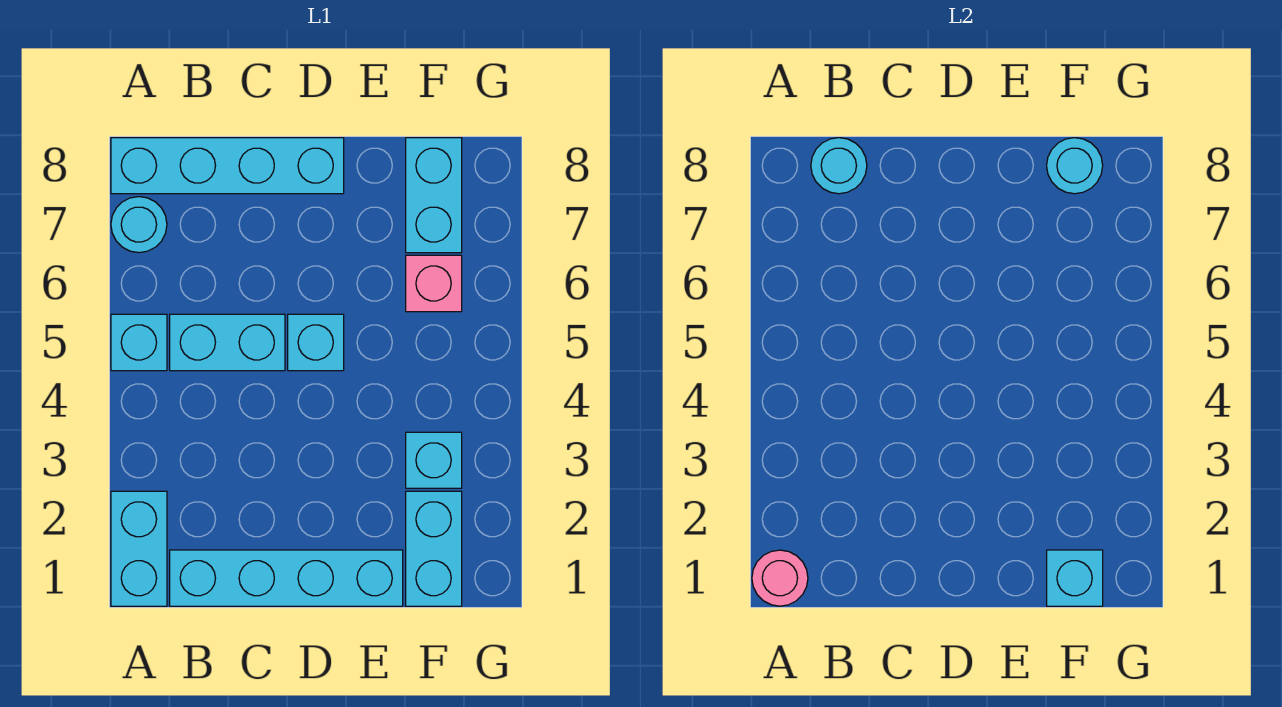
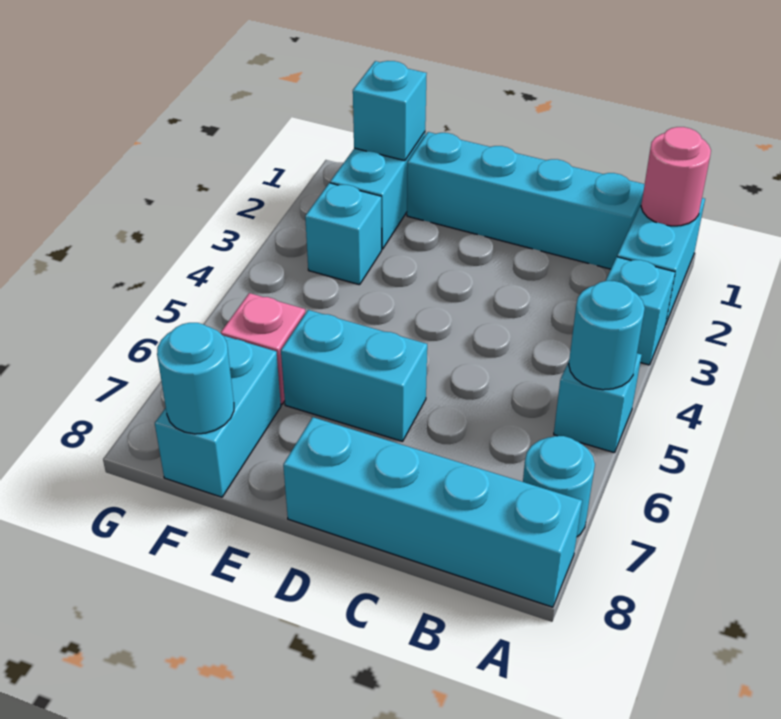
cyan 1x2 brick [170,314,285,371] -> cyan 1x2 brick moved to [281,310,427,441]
cyan 1x1 round brick [811,138,867,194] -> cyan 1x1 round brick moved to [569,281,645,390]
cyan 1x1 brick [288,314,344,371] -> cyan 1x1 brick moved to [606,257,675,365]

